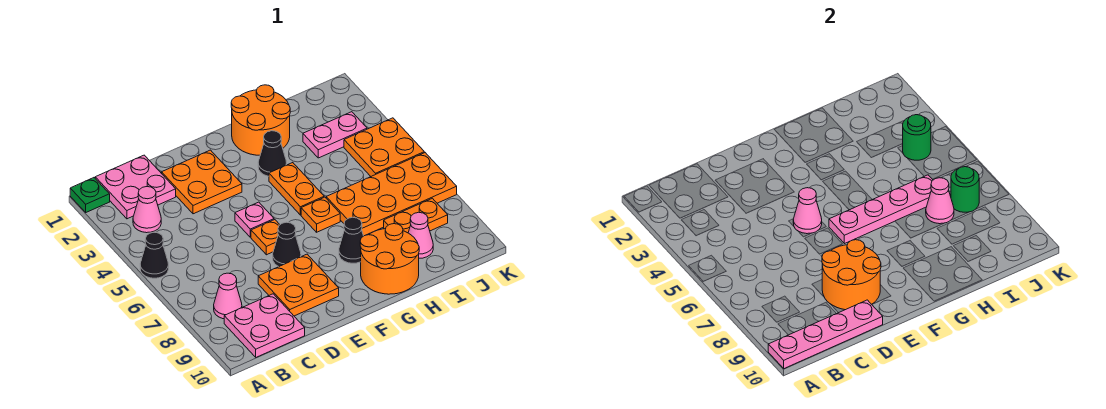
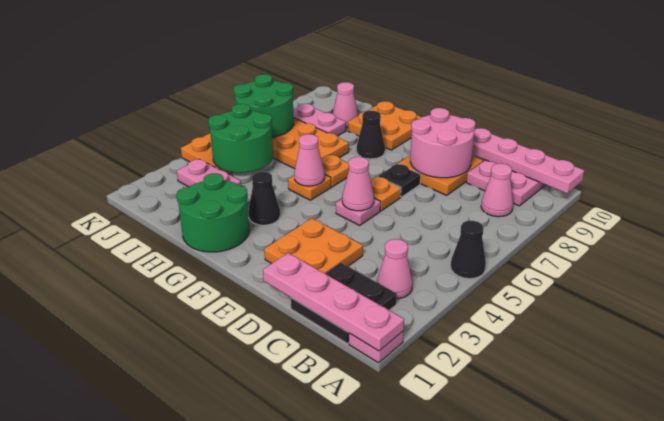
green 1x1 plate [70,178,110,212] -> pink 1x1 plate [349,331,404,363]
pink 2x2 plate [95,155,176,219] -> black 2x2 plate [291,263,397,344]
orange 2x2 round brick [822,240,881,310] -> pink 2x2 round brick [410,108,476,178]
black 1x1 cone [273,222,301,267] -> black 1x1 plate [378,164,421,197]
pink 1x4 plate [829,175,933,244] -> pink 1x4 plate moved to [263,253,404,351]
orange 2x2 round brick [231,85,290,155] -> green 2x2 round brick [177,173,249,252]
orange 1x2 plate [269,163,324,215] -> orange 1x1 plate [288,175,331,200]
orange 2x2 round brick [360,224,419,294] -> orange 2x2 plate [348,101,422,150]
pink 1x1 cone [926,178,954,224] -> pink 1x1 cone moved to [294,134,325,186]
orange 1x2 plate [384,198,448,233] -> pink 1x2 plate [293,104,346,136]
green 1x1 round brick [903,115,931,160] -> green 2x2 round brick [208,104,273,173]
green 1x1 round brick [951,167,979,212] -> green 2x2 round brick [234,74,294,137]

